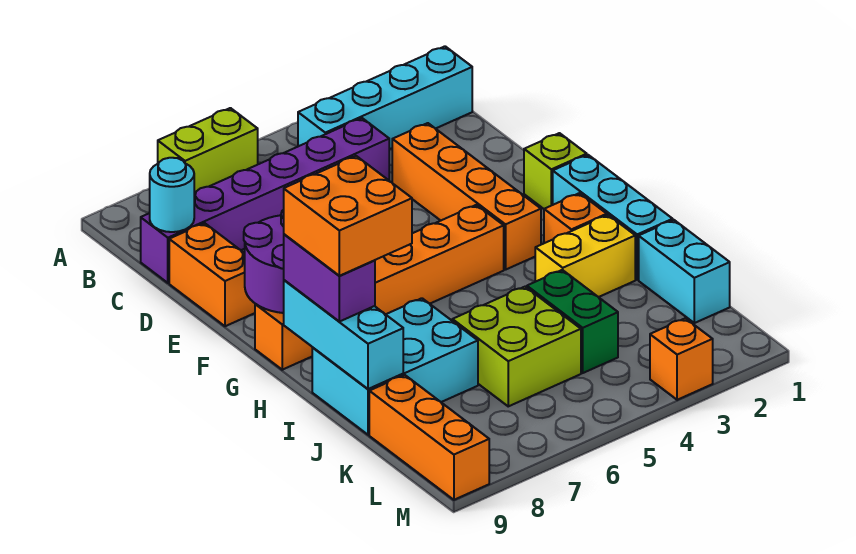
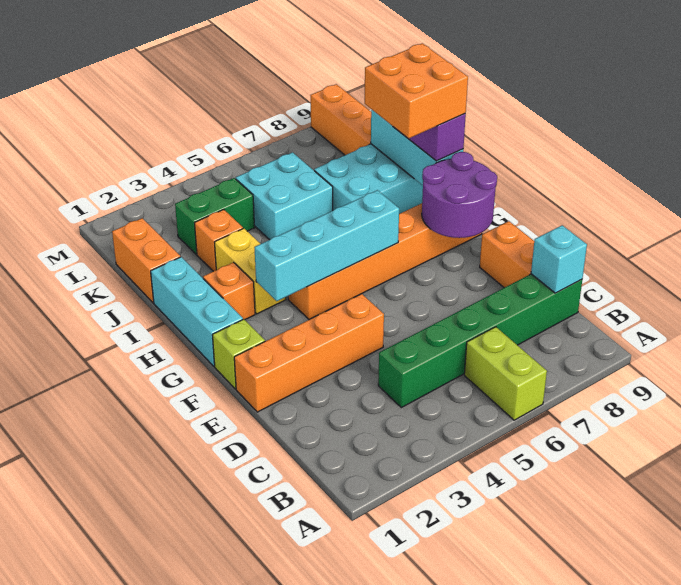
lime 1x2 brick [158,108,258,193] -> lime 1x2 brick turned to [464,327,547,420]
cyan 1x4 brick [298,46,472,149] -> cyan 1x4 brick moved to [254,190,399,301]
purple 1x6 brick [141,118,389,283] -> green 1x6 brick [378,274,582,408]
cyan 1x1 round brick [150,158,194,232] -> cyan 1x1 brick [531,225,587,293]
orange 1x4 brick [392,123,541,270] -> orange 1x4 brick turned to [234,294,384,412]
yellow 1x2 brick [535,215,635,297] -> yellow 1x2 brick turned to [215,228,286,314]
cyan 1x2 brick [639,220,730,323] -> orange 1x2 brick [112,218,180,303]
green 1x2 brick [527,270,618,373] -> green 1x2 brick turned to [175,178,255,254]
lime 2x2 brick [452,287,581,406] -> cyan 2x2 brick [236,152,333,240]
orange 1x1 brick [650,318,713,400] -> orange 1x1 brick moved to [195,210,243,271]

